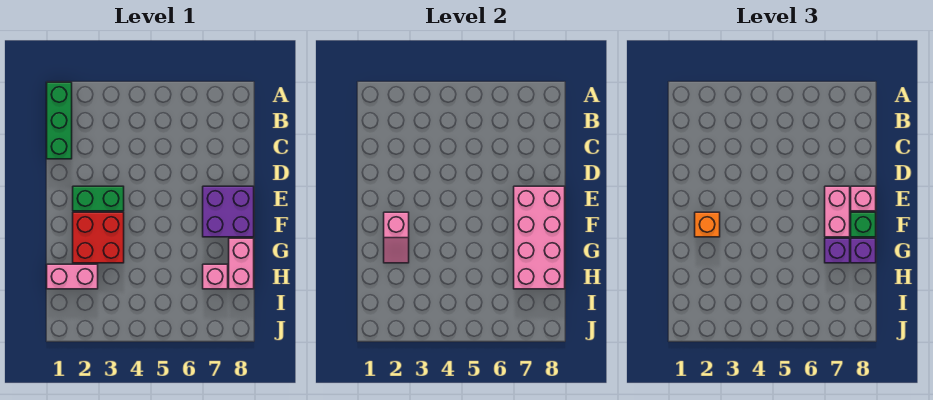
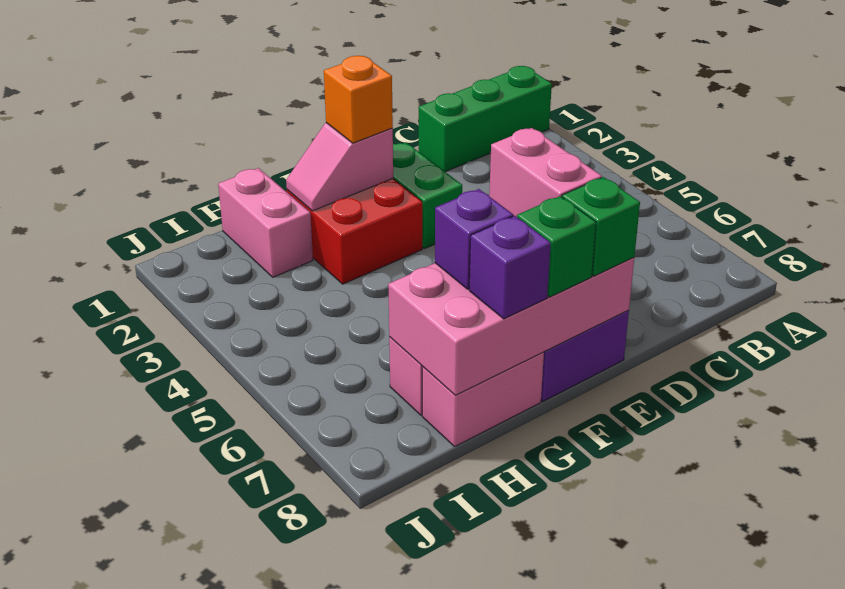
pink 1x2 brick [825,186,850,237] -> pink 1x2 brick turned to [489,128,602,217]
pink 1x1 brick [851,186,876,211] -> green 1x1 brick [562,177,640,276]

